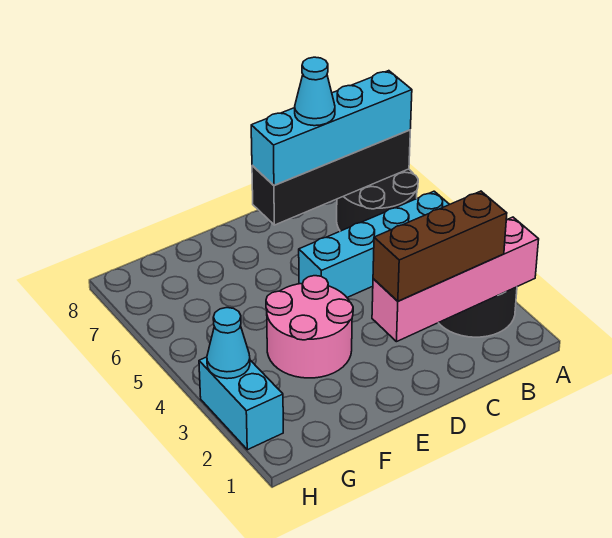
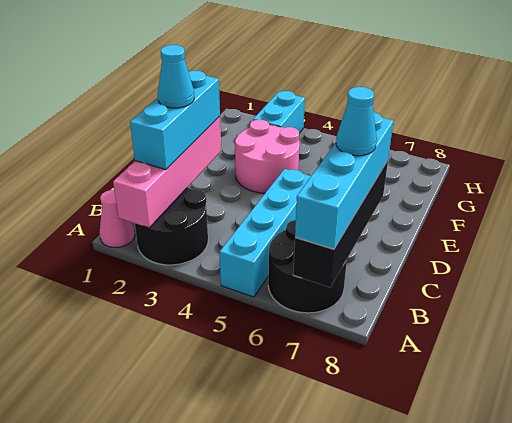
none -> pink 1x1 cone [99,190,135,247]
brown 1x3 brick [373,191,507,301] -> cyan 1x3 brick [130,71,220,170]
cyan 1x2 brick [199,357,283,450] -> cyan 1x2 brick turned to [253,91,305,133]
cyan 1x1 cone [207,308,250,379] -> cyan 1x1 cone moved to [158,45,194,108]

